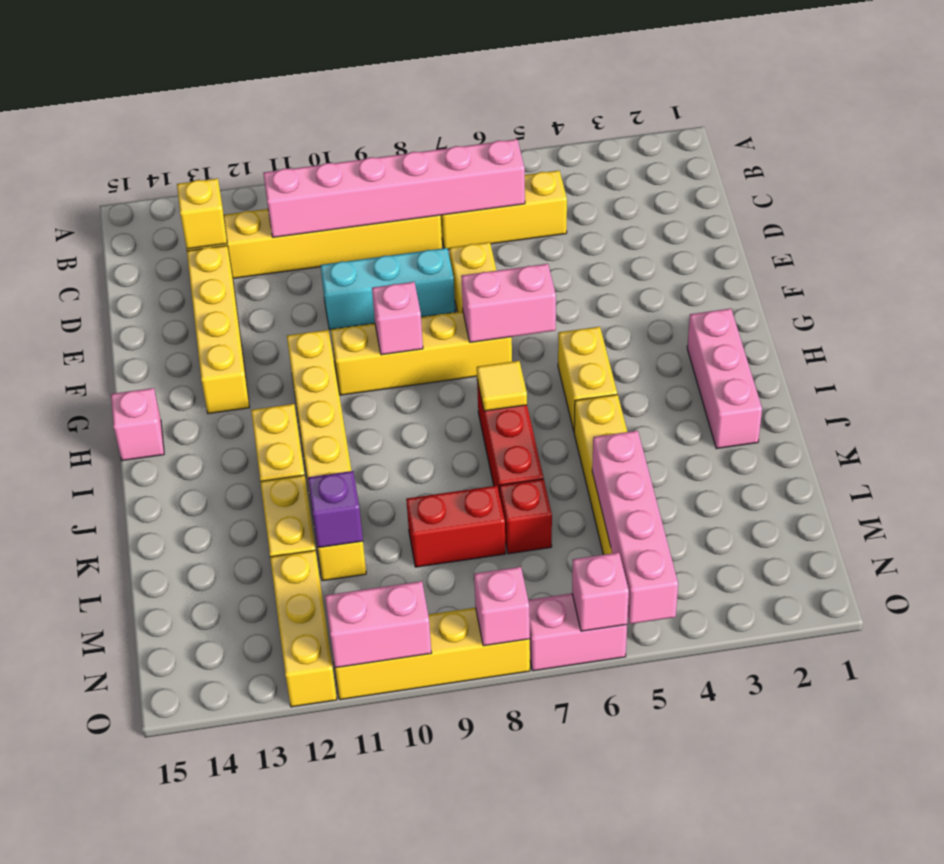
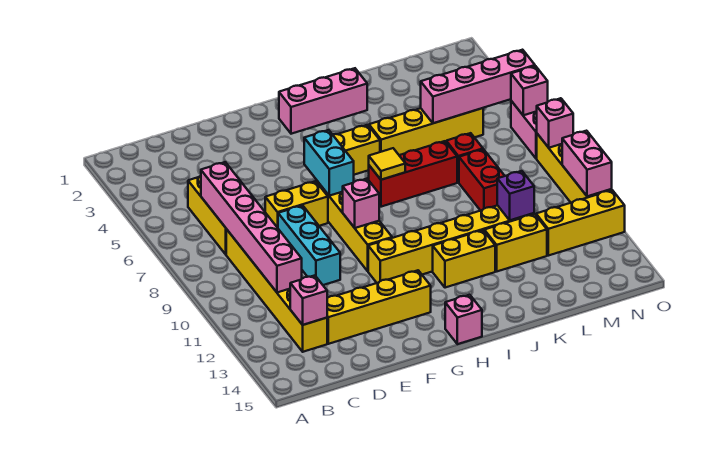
yellow 1x1 brick [177,178,227,249] -> pink 1x1 brick [290,275,327,325]
pink 1x2 brick [461,264,556,342] -> cyan 1x2 brick [304,130,354,196]

